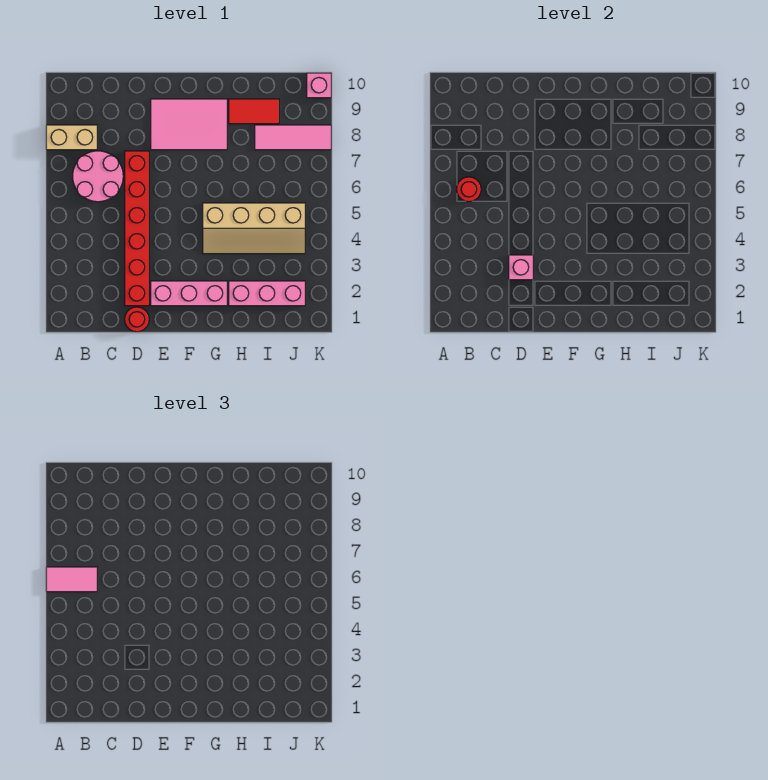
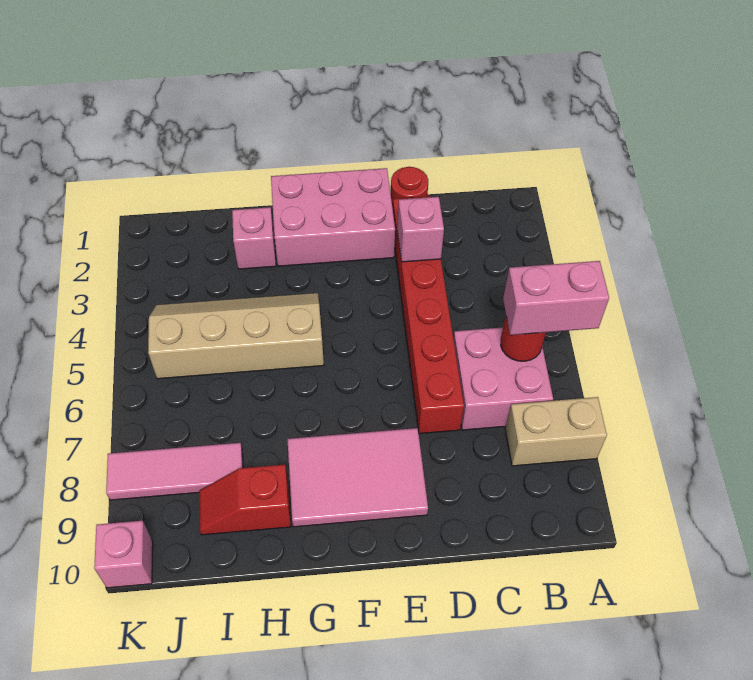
pink 1x2 tile [46,567,97,592] -> pink 1x2 brick [503,261,609,335]
pink 2x2 round brick [73,151,123,202] -> pink 2x2 brick [453,327,553,430]
pink 1x3 brick [151,281,227,306] -> pink 2x3 brick [271,168,395,266]
pink 1x3 brick [229,281,305,306] -> pink 1x1 brick [232,207,276,269]
red 1x2 tile [229,99,279,124] -> red 1x2 slope [199,464,291,535]

